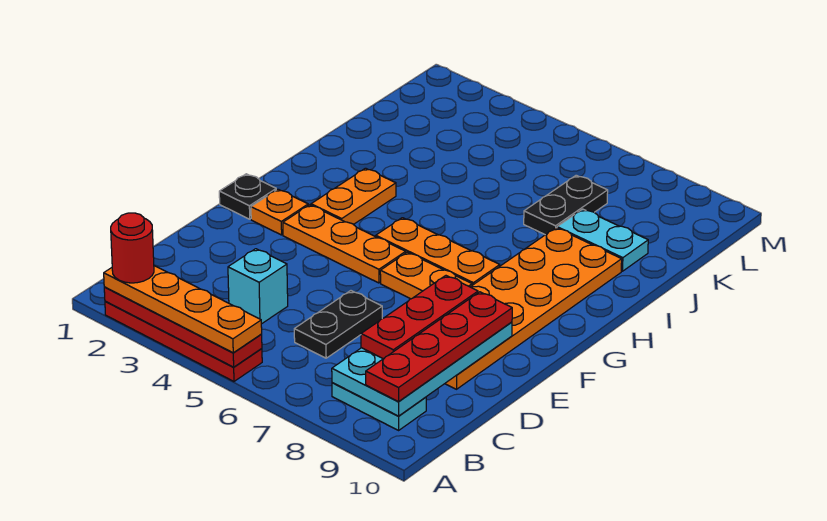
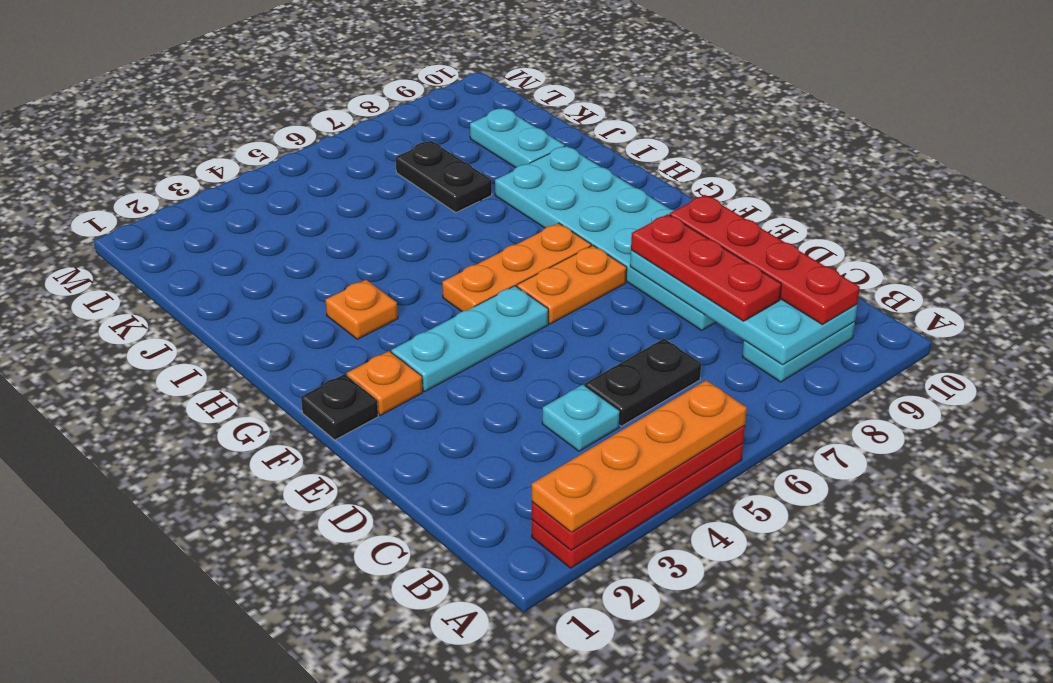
red 1x1 round brick [111,213,154,283] -> none
cyan 1x1 brick [228,249,288,324] -> cyan 1x1 plate [542,385,620,451]
black 1x2 plate [294,291,382,358] -> black 1x2 plate turned to [585,339,701,426]
orange 2x6 plate [445,228,622,389] -> cyan 2x6 plate [495,146,716,330]
orange 1x3 plate [283,205,406,283] -> cyan 1x3 plate [391,286,548,391]
orange 1x2 plate [311,168,396,225] -> orange 1x1 plate [326,280,398,339]
cyan 1x2 plate [557,209,648,271] -> cyan 1x2 plate turned to [470,108,565,168]

